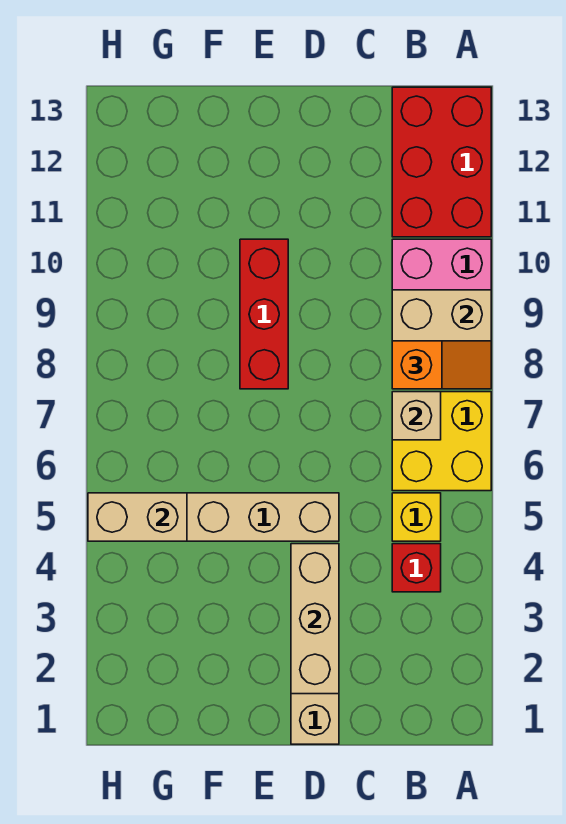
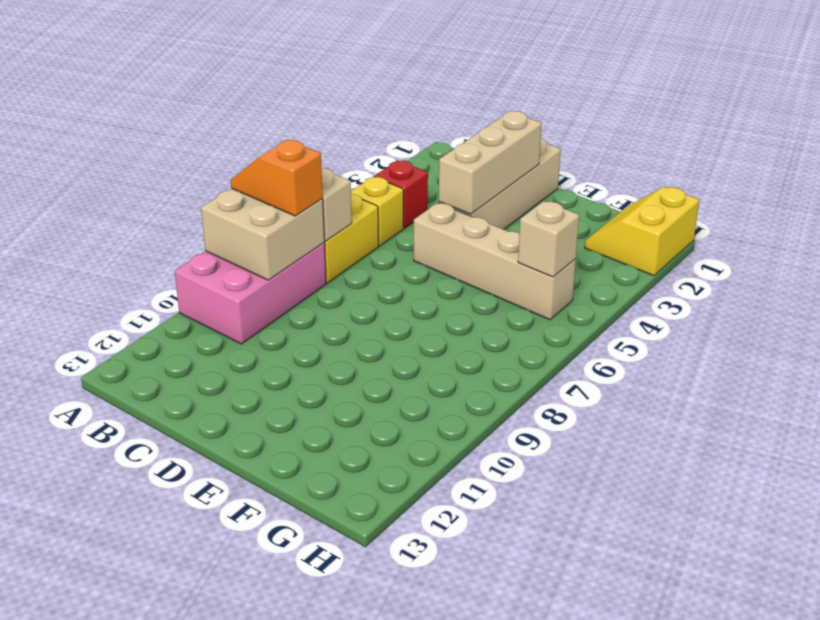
red 2x3 brick [392,87,491,237] -> none
red 1x3 brick [240,239,288,389] -> none
none -> yellow 2x2 slope [585,187,699,276]
tan 1x2 brick [88,493,187,541] -> tan 1x1 brick [518,201,579,277]

